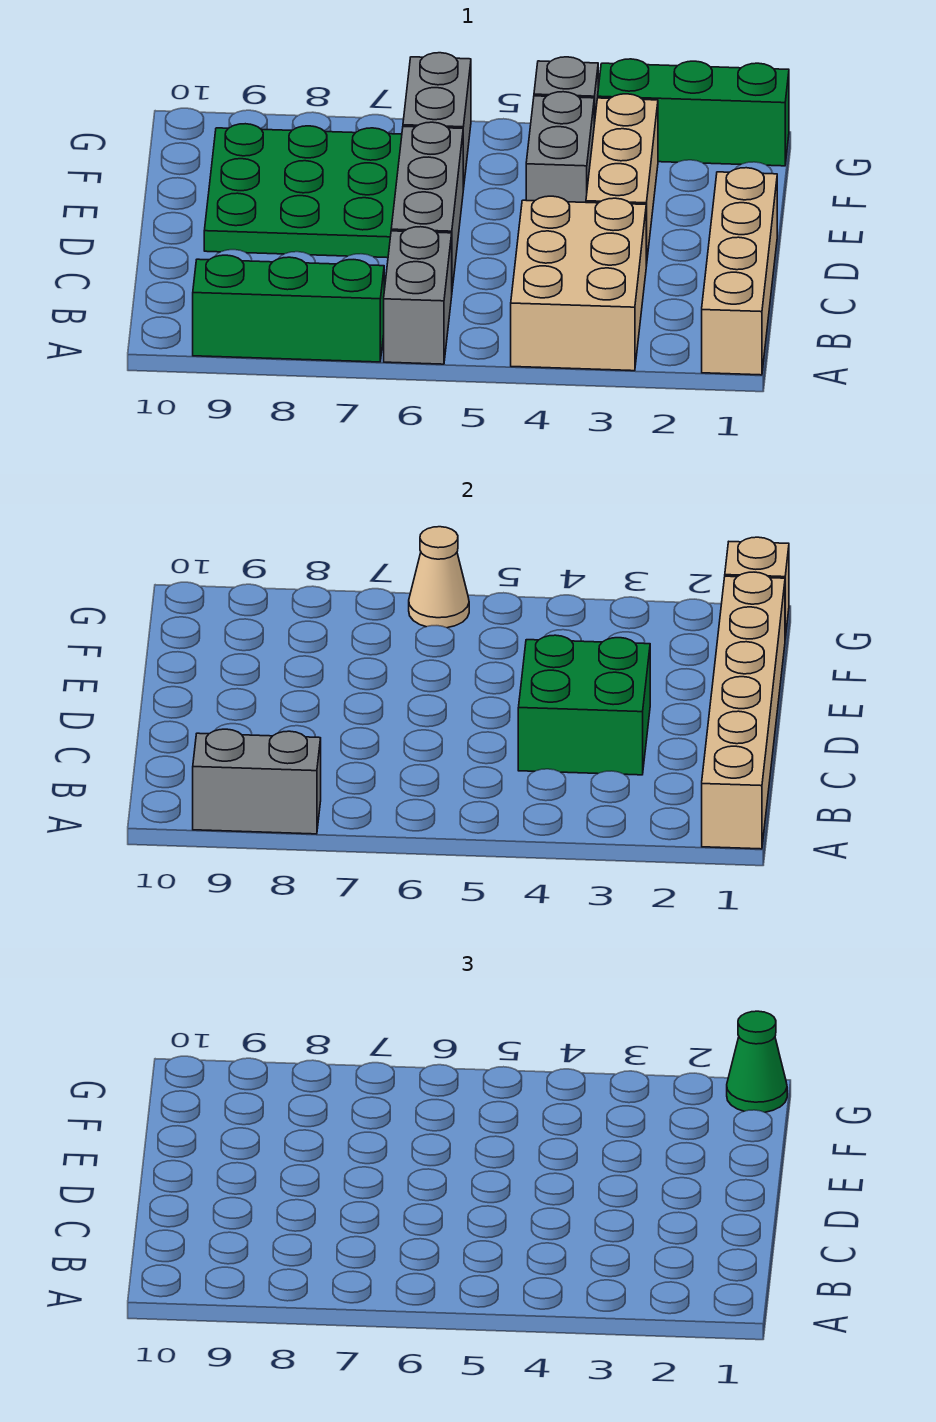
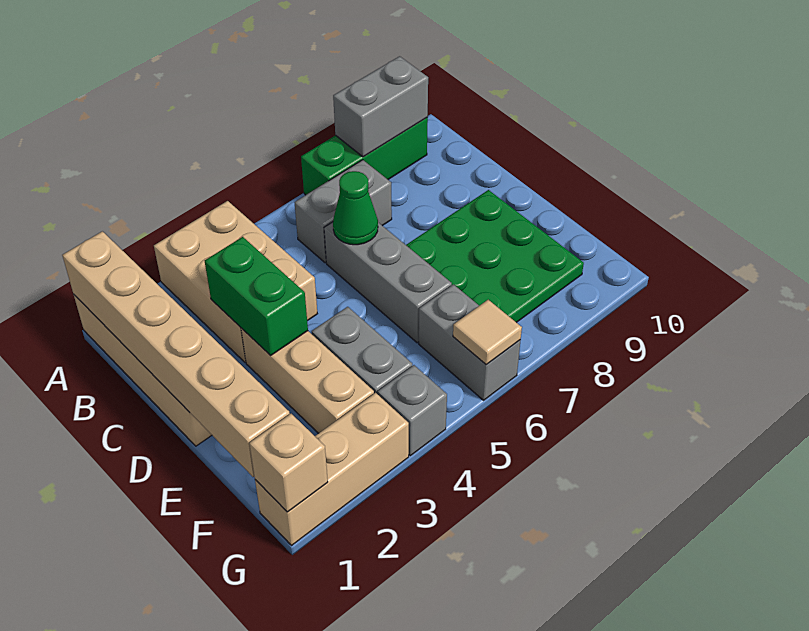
grey 1x2 brick [384,227,452,364] -> grey 1x2 brick turned to [294,160,392,263]
green 2x2 brick [518,635,650,775] -> green 1x2 brick [205,237,308,356]
green 1x3 brick [598,59,789,166] -> tan 1x3 brick [255,393,409,545]
green 1x1 cone [727,1011,787,1112] -> green 1x1 cone moved to [333,171,378,245]
tan 1x1 cone [409,527,469,628] -> tan 1x1 tile [453,300,522,365]

